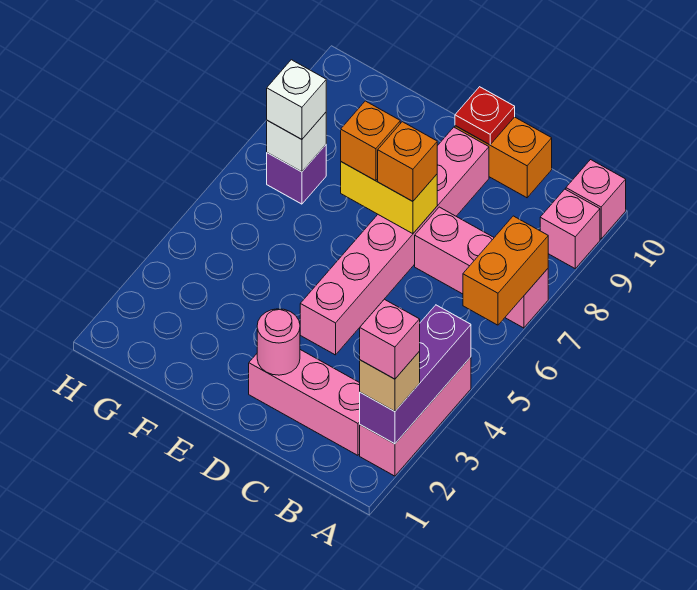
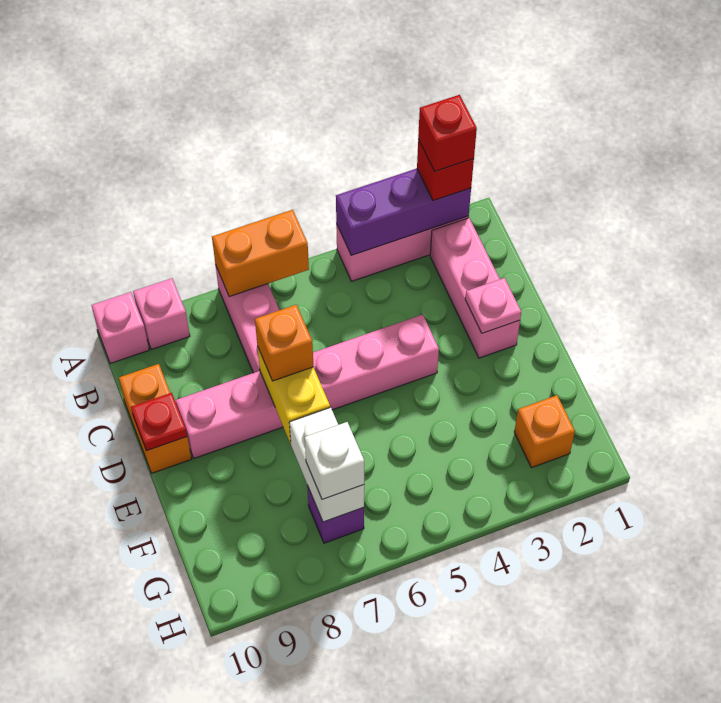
tan 1x1 brick [360,352,420,411] -> red 1x1 brick [417,140,474,201]
pink 1x1 brick [360,299,420,379] -> red 1x1 brick [418,95,477,171]
pink 1x1 round brick [257,309,300,375] -> pink 1x1 plate [465,278,521,333]
orange 1x1 brick [341,101,400,181] -> orange 1x1 brick moved to [514,395,575,468]
white 1x1 brick [267,112,326,172] -> white 1x2 brick [289,407,364,522]

